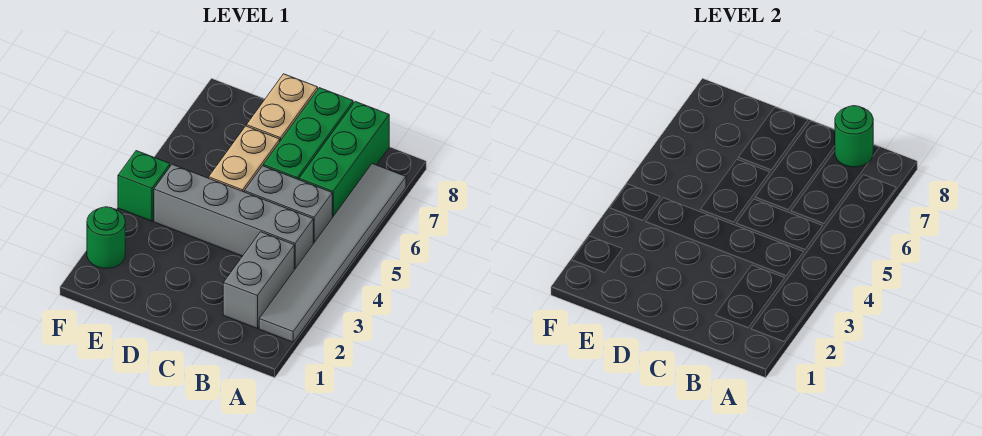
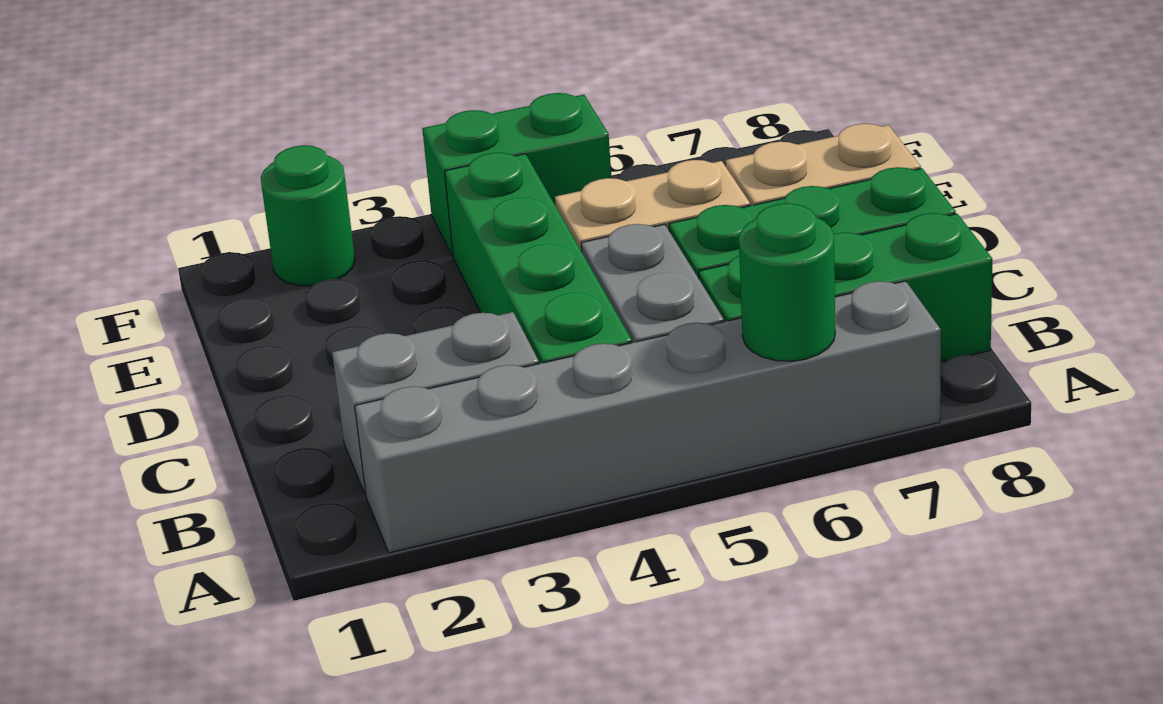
grey 1x6 tile [259,164,406,342] -> grey 1x6 brick [355,281,941,553]
grey 1x4 brick [154,164,313,270] -> green 1x4 brick [445,153,632,364]
green 1x1 round brick [835,106,873,167] -> green 1x1 round brick moved to [739,203,835,361]
green 1x1 brick [118,151,170,221] -> green 1x2 brick [422,93,611,256]

